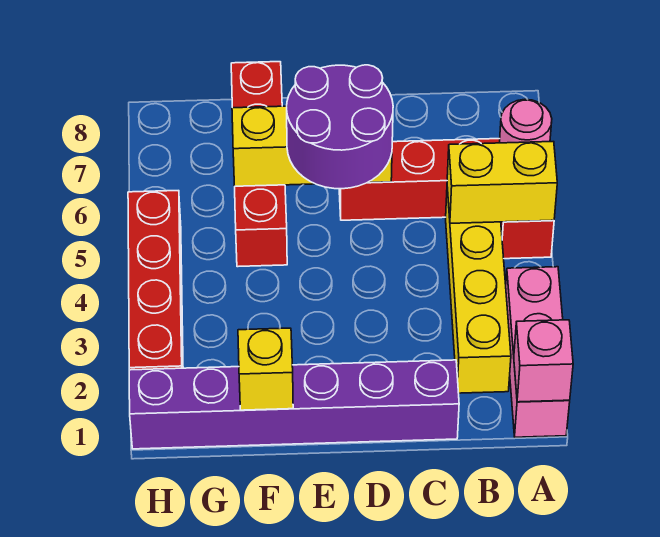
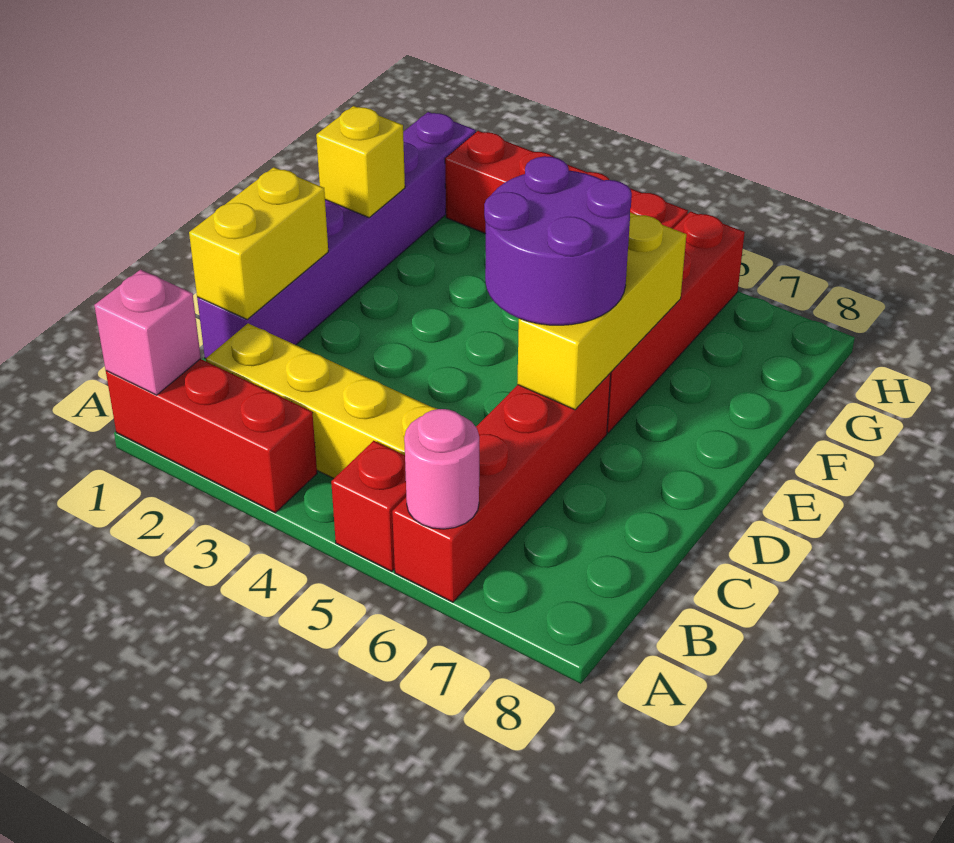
pink 1x3 brick [506,267,570,437] -> red 1x3 brick [106,359,317,513]
yellow 1x2 brick [447,142,557,223] -> yellow 1x2 brick moved to [189,167,328,319]
red 1x4 brick [231,62,287,267] -> red 1x4 brick turned to [607,211,745,433]

